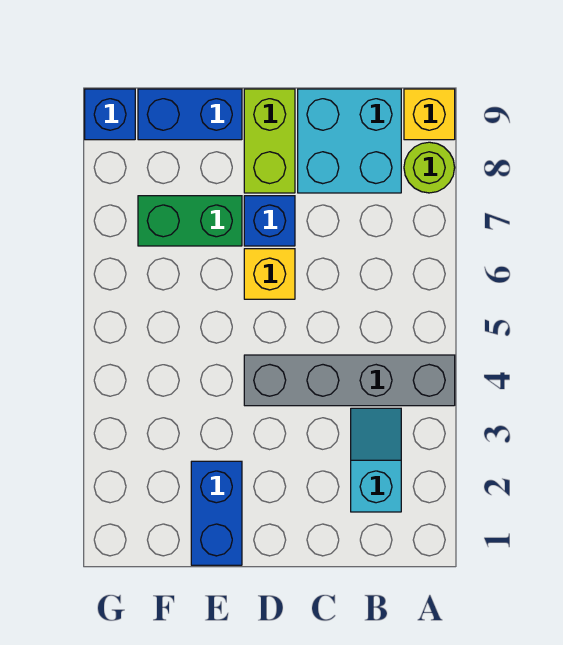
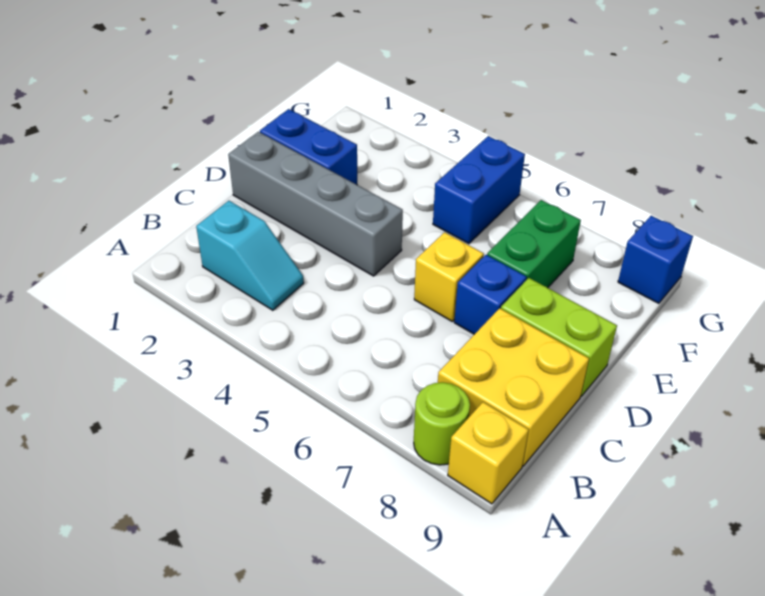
grey 1x4 brick [244,355,455,406] -> grey 1x4 brick turned to [228,132,403,276]
cyan 2x2 brick [298,89,401,193] -> yellow 2x2 brick [438,308,589,466]
blue 1x2 brick [138,89,242,140] -> blue 1x2 brick moved to [433,136,525,244]

